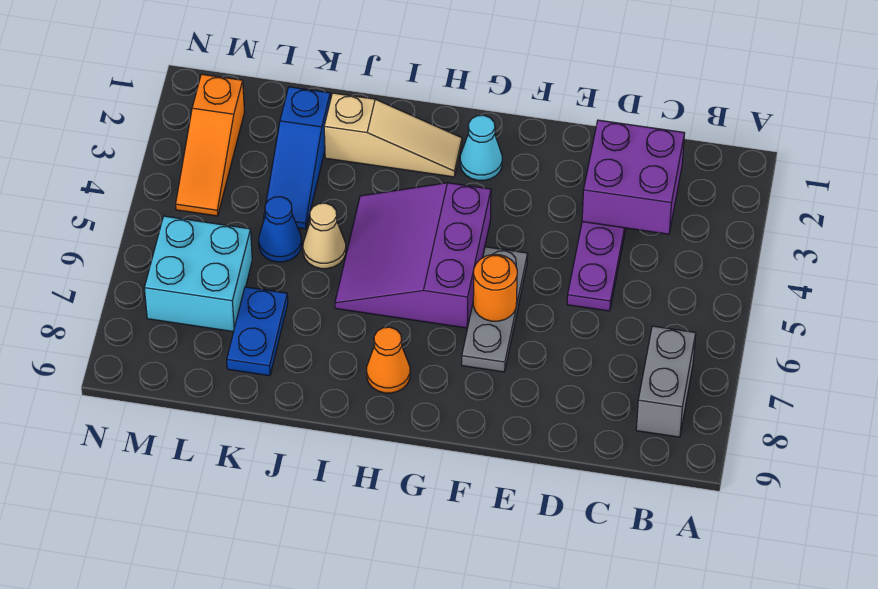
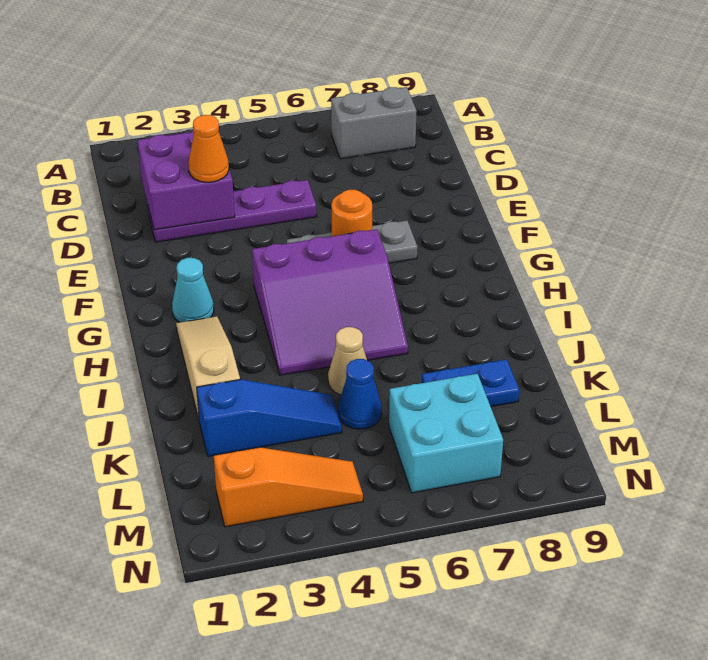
orange 1x1 cone [367,327,410,393] -> orange 1x1 cone moved to [188,115,229,182]

